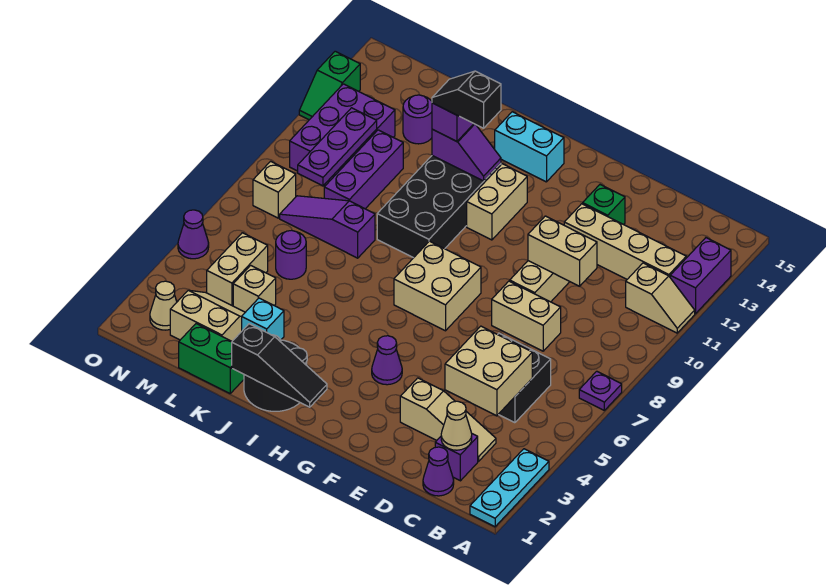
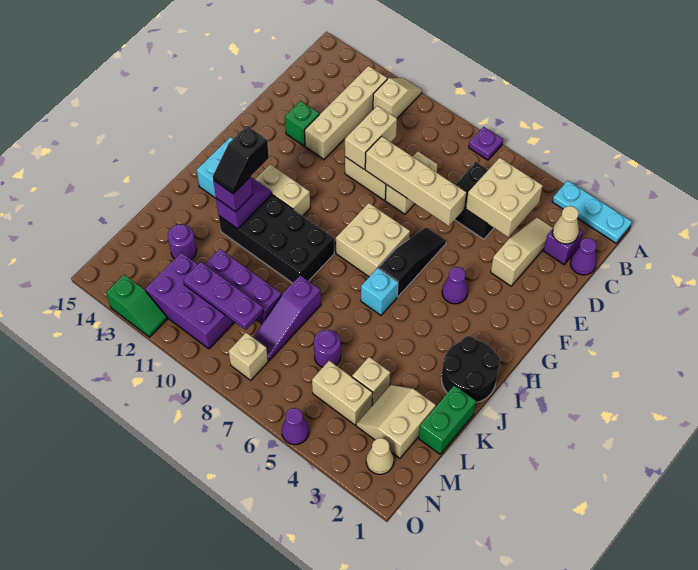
purple 1x2 brick [670,238,731,314] -> none
none -> tan 1x4 brick [365,136,466,226]
black 1x3 slope [232,324,327,407] -> black 1x3 slope moved to [378,227,446,297]
cyan 1x1 brick [242,298,284,340] -> cyan 1x1 brick moved to [361,268,398,315]

